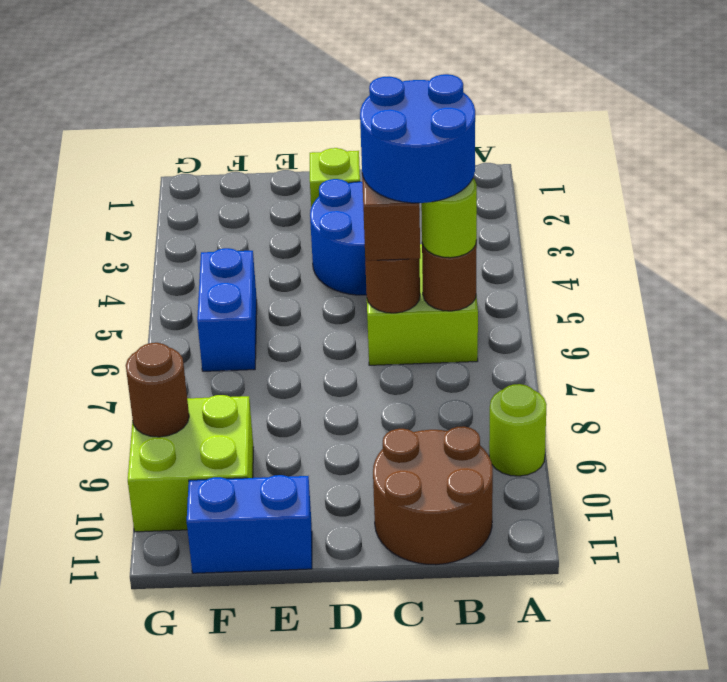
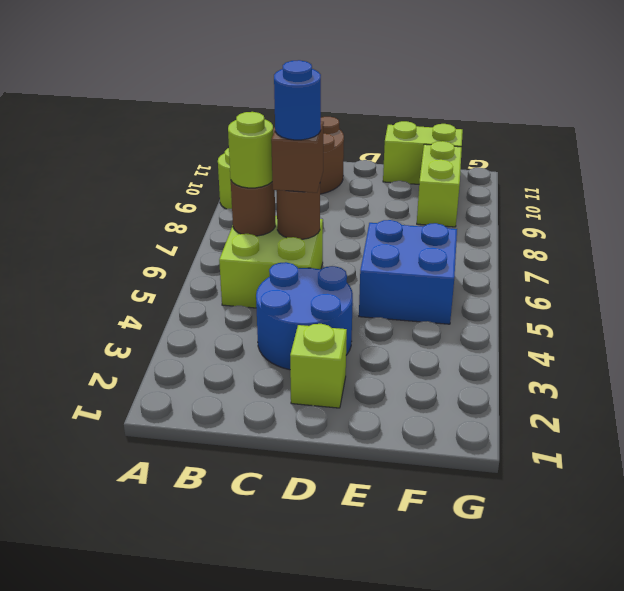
blue 2x2 round brick [360,74,475,203] -> blue 1x1 round brick [274,60,321,140]
blue 1x2 brick [187,475,312,573] -> lime 1x2 brick [383,121,463,184]
blue 1x2 brick [197,248,257,371] -> blue 2x2 brick [359,220,457,324]
lime 2x2 brick [128,395,253,532] -> lime 1x2 brick [417,141,462,227]
brown 1x1 round brick [126,343,189,437] -> none

